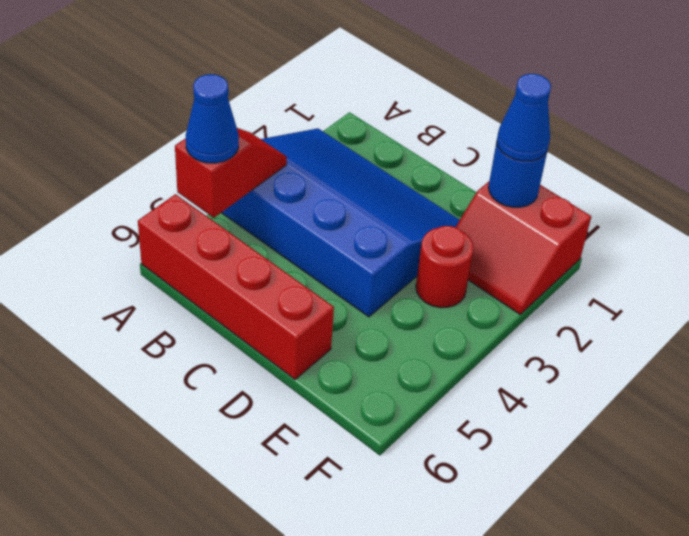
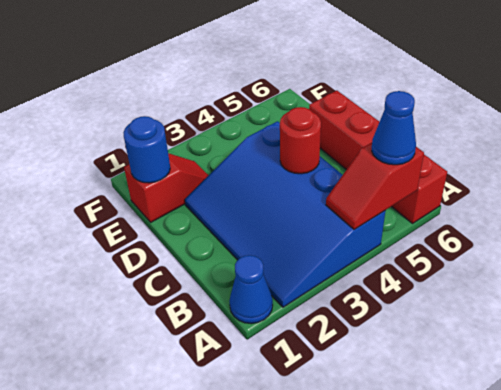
red 2x2 slope [456,182,591,314] -> red 1x2 slope [124,153,209,222]
blue 1x1 cone [497,74,551,161] -> blue 1x1 cone moved to [229,255,273,324]
red 1x1 round brick [416,226,474,308] -> red 1x1 round brick moved to [280,107,321,174]

